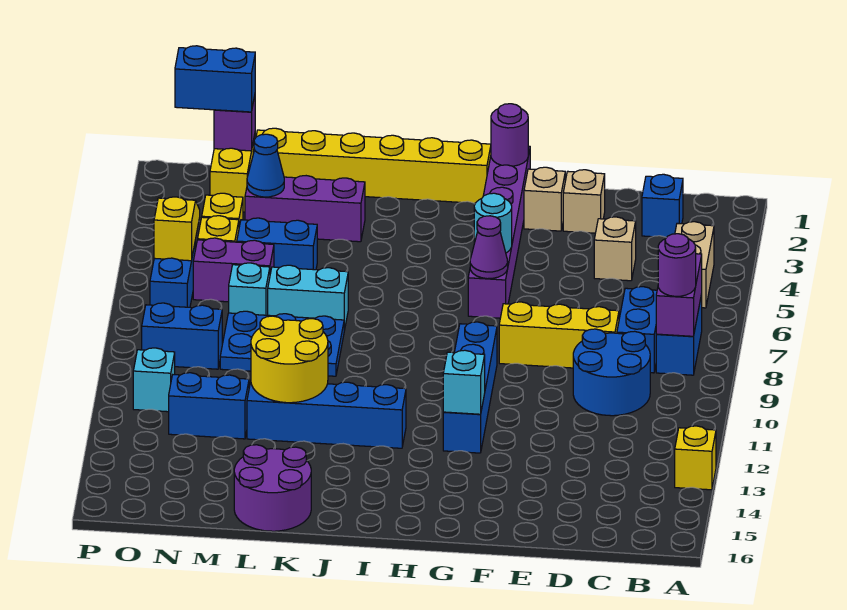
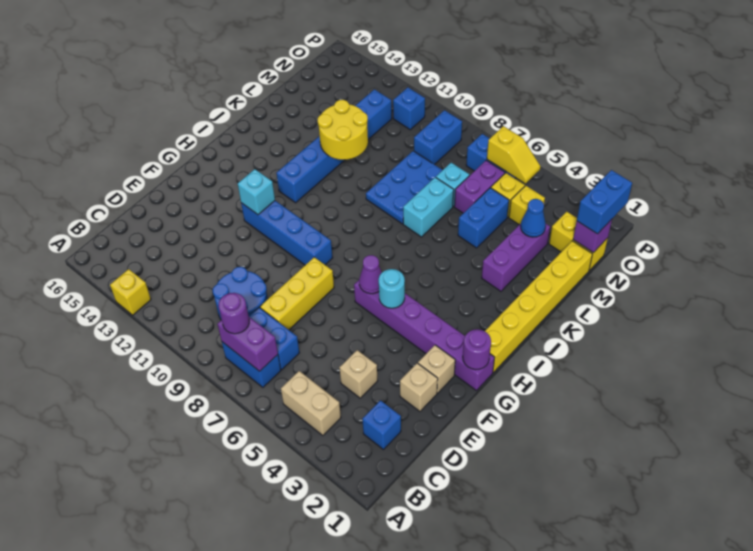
purple 2x2 round brick [234,445,311,531] -> none
cyan 1x1 brick [133,348,175,412] -> blue 1x1 brick [393,87,425,130]

